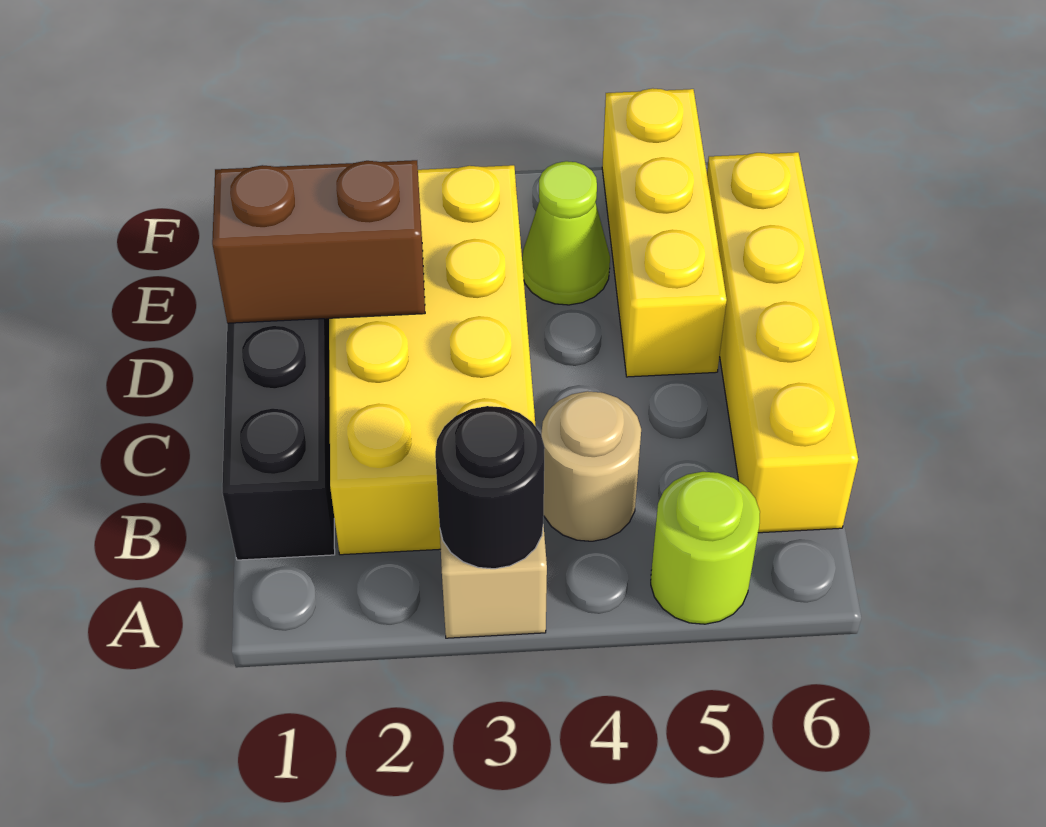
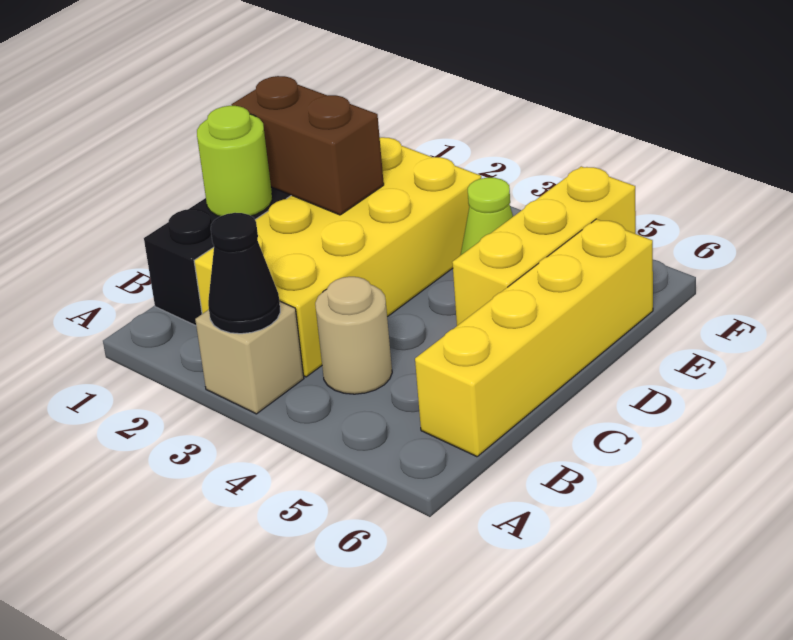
black 1x1 round brick [435,406,545,569] -> black 1x1 cone [208,213,280,334]
lime 1x1 round brick [651,472,760,624] -> lime 1x1 round brick moved to [197,106,272,216]

